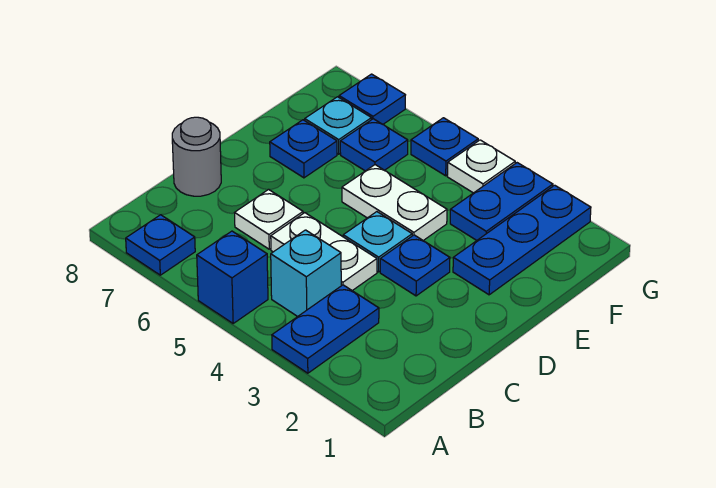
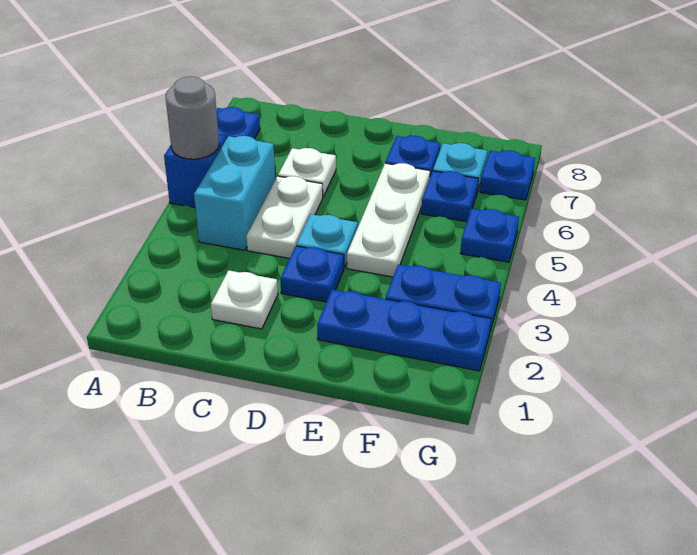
blue 1x2 plate [272,285,379,373] -> none
cyan 1x1 brick [271,230,341,317] -> cyan 1x2 brick [194,136,275,250]
grey 1x1 round brick [172,117,221,196] -> grey 1x1 round brick moved to [165,77,219,159]
white 1x2 plate [342,165,447,241] -> white 1x3 plate [347,163,430,277]
white 1x1 plate [447,140,515,193] -> white 1x1 plate moved to [211,270,278,329]

